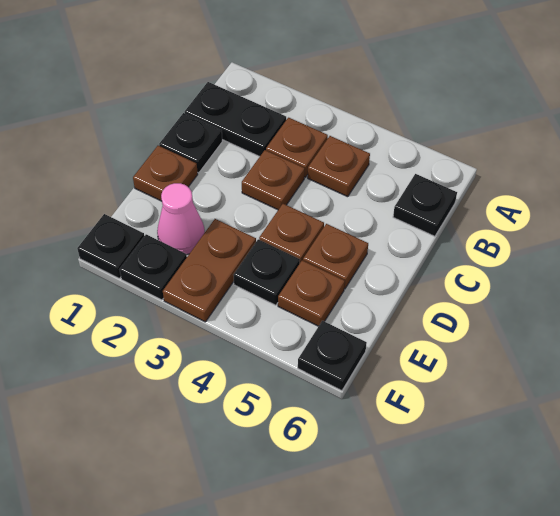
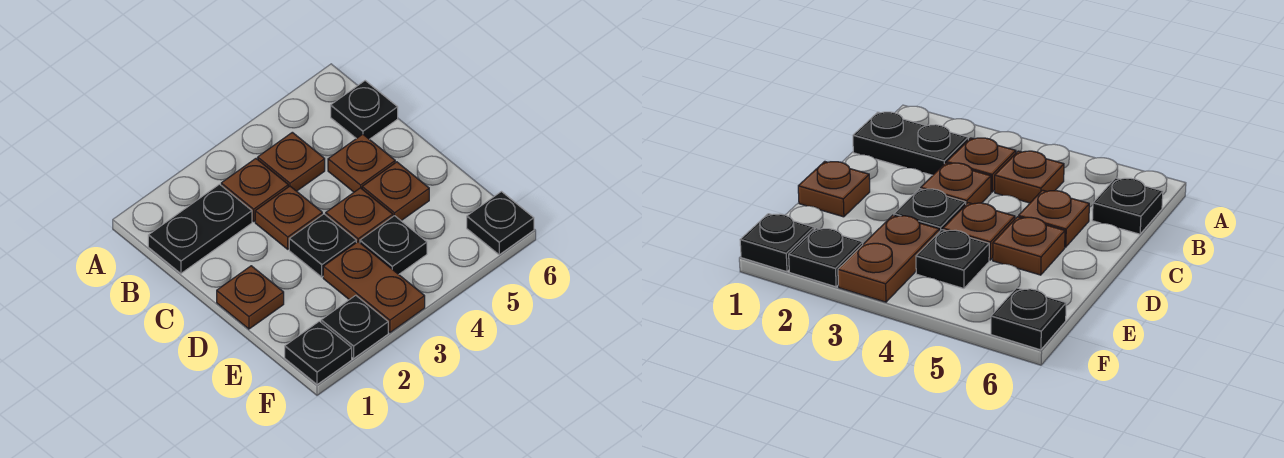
black 1x1 plate [159,113,222,173] -> black 1x1 plate moved to [289,214,356,277]
pink 1x1 cone [157,183,205,254] -> none
brown 1x1 plate [278,260,345,326] -> brown 1x1 plate moved to [328,134,395,192]

